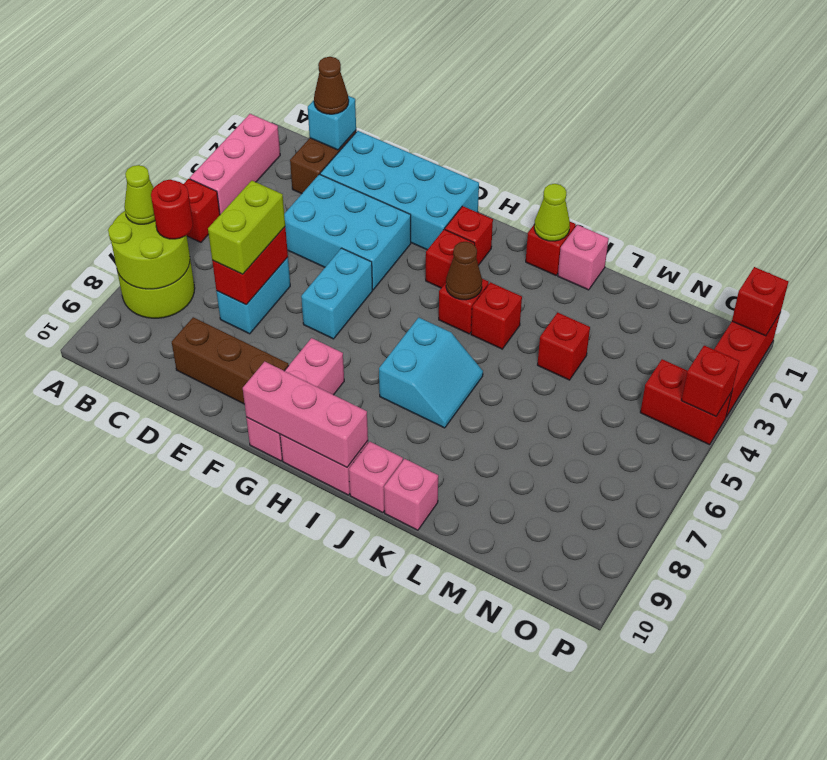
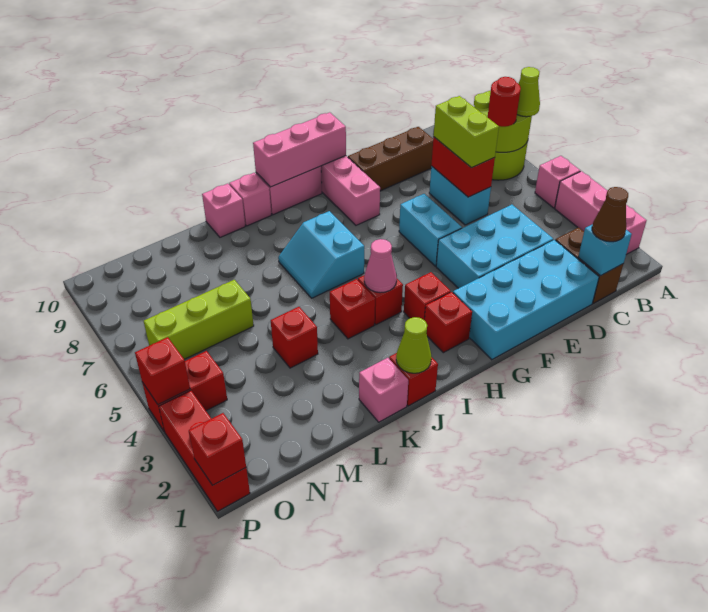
red 1x1 brick [184,179,220,242] -> pink 1x1 brick [535,156,580,208]
brown 1x1 cone [446,242,482,300] -> pink 1x1 cone [364,239,397,293]
none -> lime 1x3 brick [144,280,254,359]

